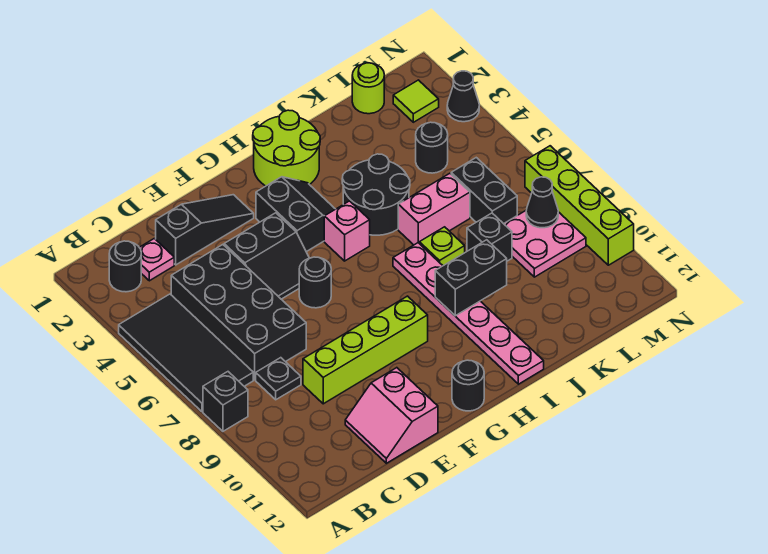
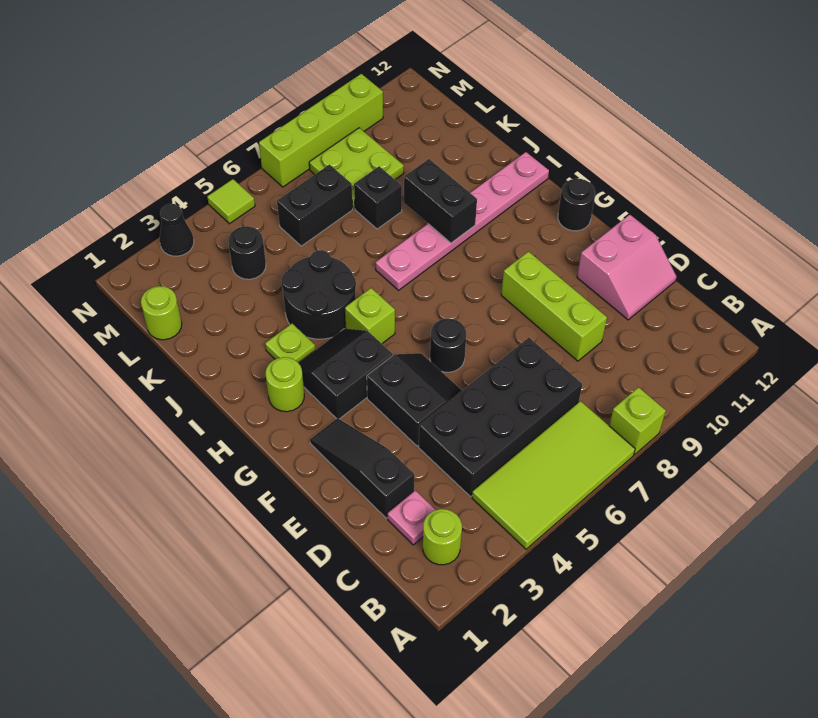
black 2x4 tile [119,294,253,412] -> lime 2x4 tile [472,401,635,549]
black 1x1 brick [203,372,248,431] -> lime 1x1 brick [609,387,666,455]
black 1x1 round brick [109,241,141,292] -> lime 1x1 round brick [423,509,462,565]
black 1x1 plate [256,358,301,400] -> none
lime 1x4 brick [303,296,428,404] -> lime 1x3 brick [501,252,607,361]
lime 2x2 round brick [253,110,320,186] -> lime 1x1 round brick [265,357,304,412]
pink 1x1 brick [324,201,370,261] -> lime 1x1 brick [345,288,395,344]
pink 1x2 brick [398,173,470,245] -> none
lime 1x1 plate [419,227,465,266] -> lime 1x1 plate moved to [265,323,315,363]
pink 2x2 plate [504,211,586,277] -> lime 2x2 plate [309,128,404,209]
lime 1x1 tile [393,80,439,122] -> lime 1x1 tile moved to [207,179,255,224]
black 1x1 cone [526,177,558,228] -> none

